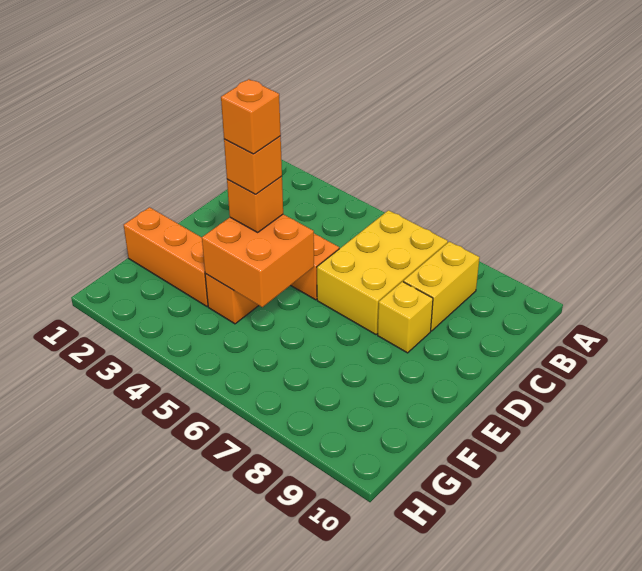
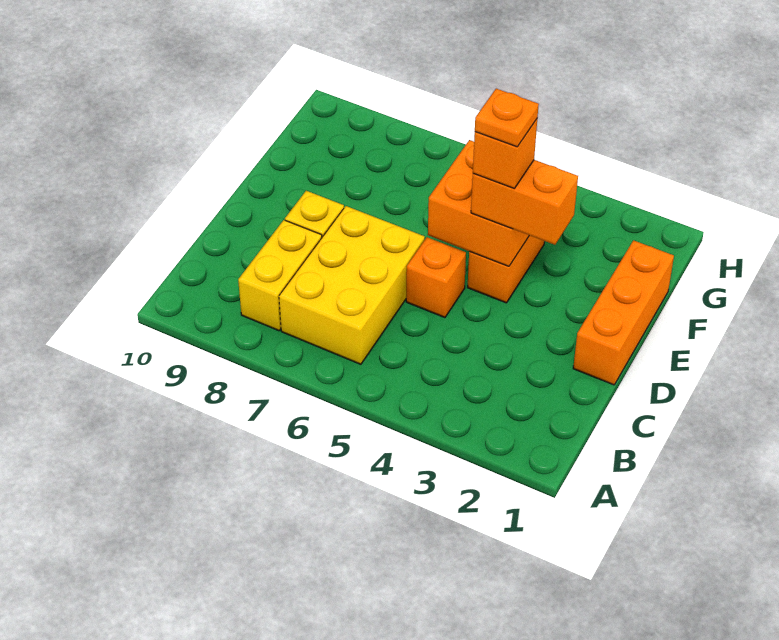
orange 1x1 brick [227,176,283,232] -> orange 1x2 brick [471,160,578,245]
orange 1x1 brick [221,79,281,154] -> orange 1x1 plate [475,89,539,147]
orange 1x3 brick [124,207,208,306] -> orange 1x3 brick turned to [573,240,674,385]

